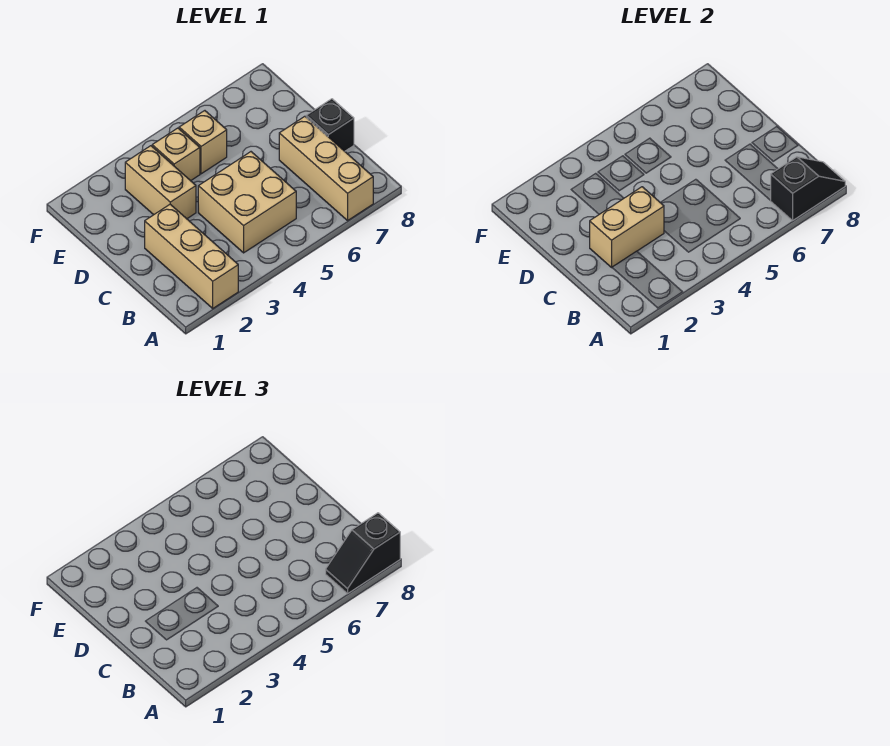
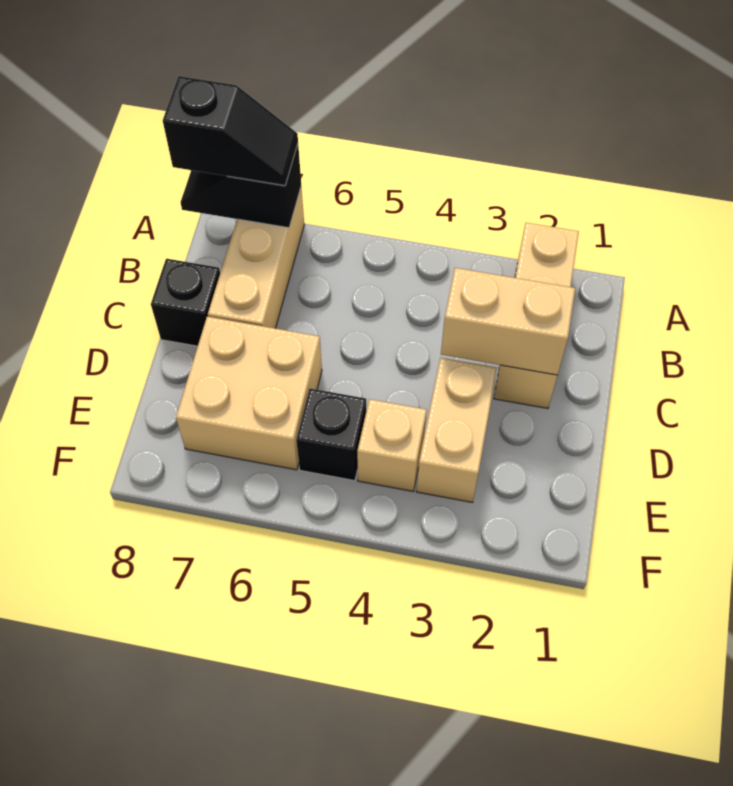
tan 2x2 brick [198,152,296,253] -> tan 2x2 brick moved to [176,317,322,470]
tan 1x1 brick [179,111,227,174] -> black 1x1 brick [296,389,366,481]

